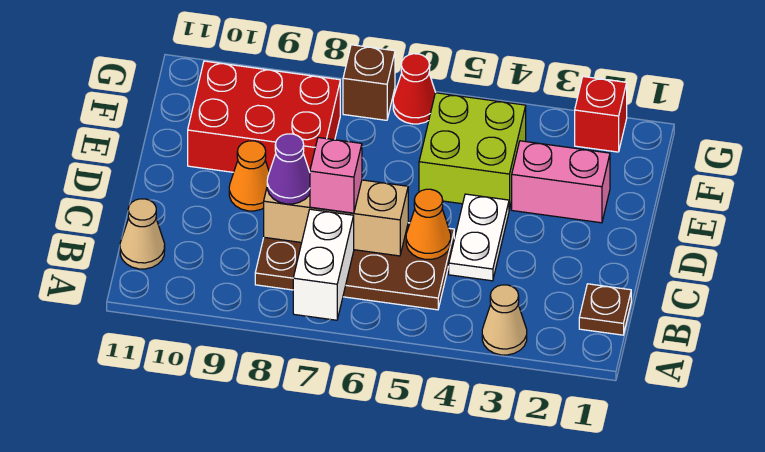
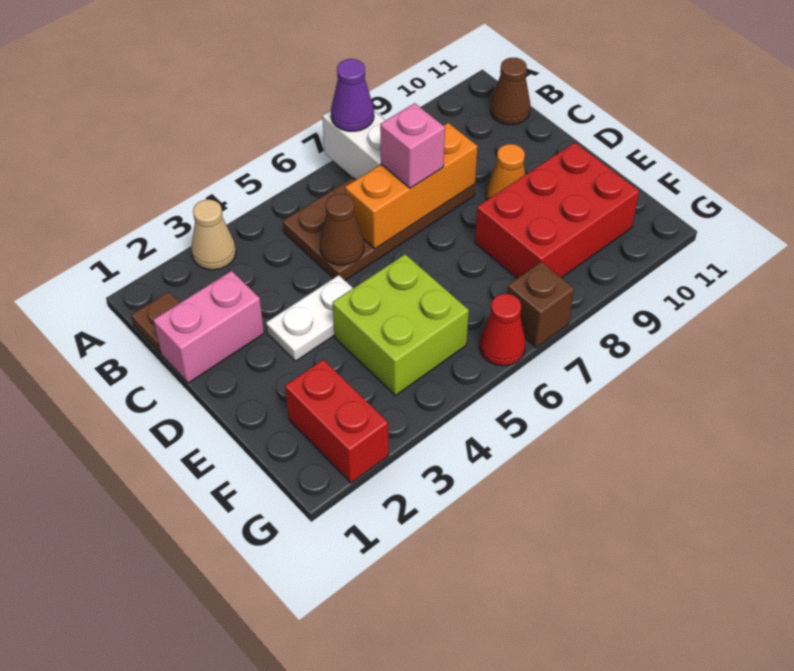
tan 1x1 cone [120,199,165,269] -> brown 1x1 cone [490,58,530,125]
white 1x2 plate [449,194,509,281] -> white 1x2 plate turned to [266,275,353,361]
orange 1x1 cone [406,189,451,259] -> brown 1x1 cone [320,194,364,265]
tan 1x3 brick [264,180,408,256] -> orange 1x3 brick [345,123,478,249]
purple 1x1 cone [267,134,310,204] -> purple 1x1 cone moved to [331,59,374,131]
pink 1x2 brick [512,141,610,223] -> pink 1x2 brick moved to [153,271,264,383]
red 1x1 brick [575,77,627,152] -> red 1x2 brick [285,360,388,483]

